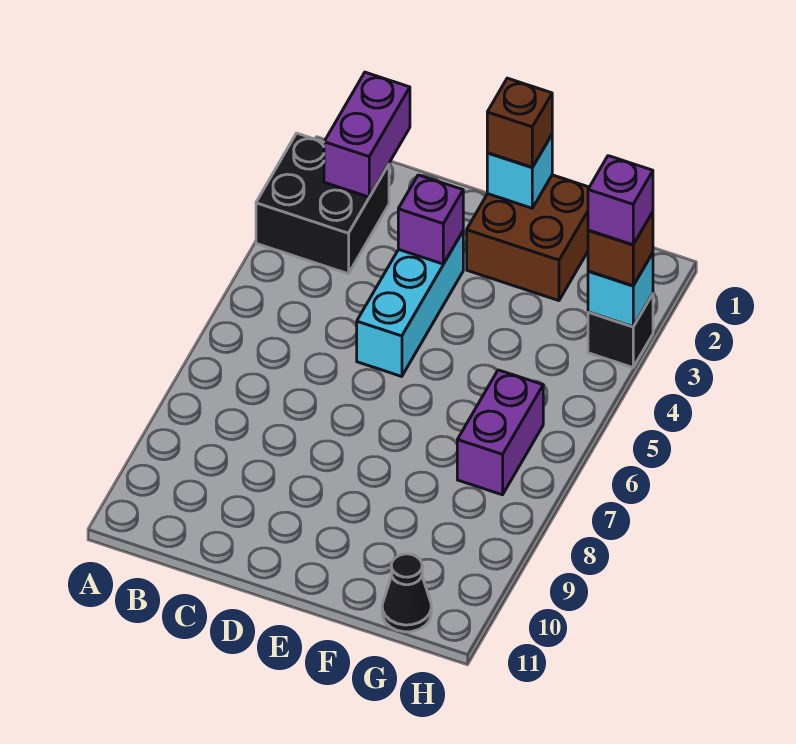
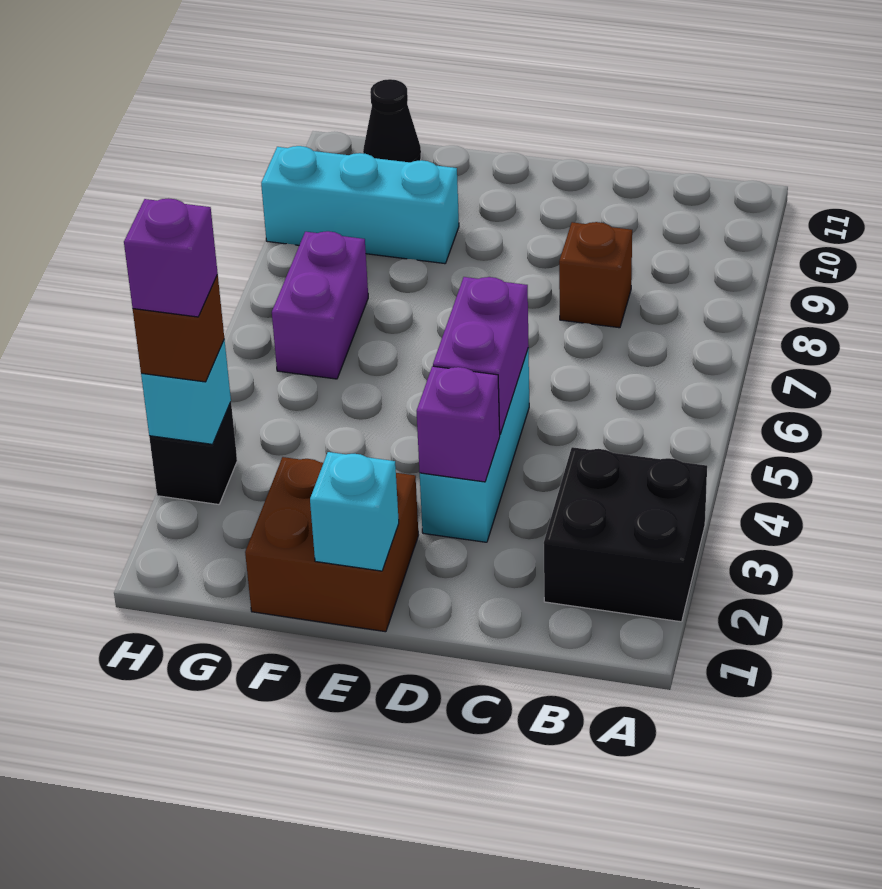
purple 1x2 brick [324,72,410,197] -> purple 1x2 brick moved to [433,277,529,434]
brown 1x1 brick [487,78,552,167] -> brown 1x1 brick moved to [559,222,632,328]
none -> cyan 1x3 brick [261,146,459,264]

